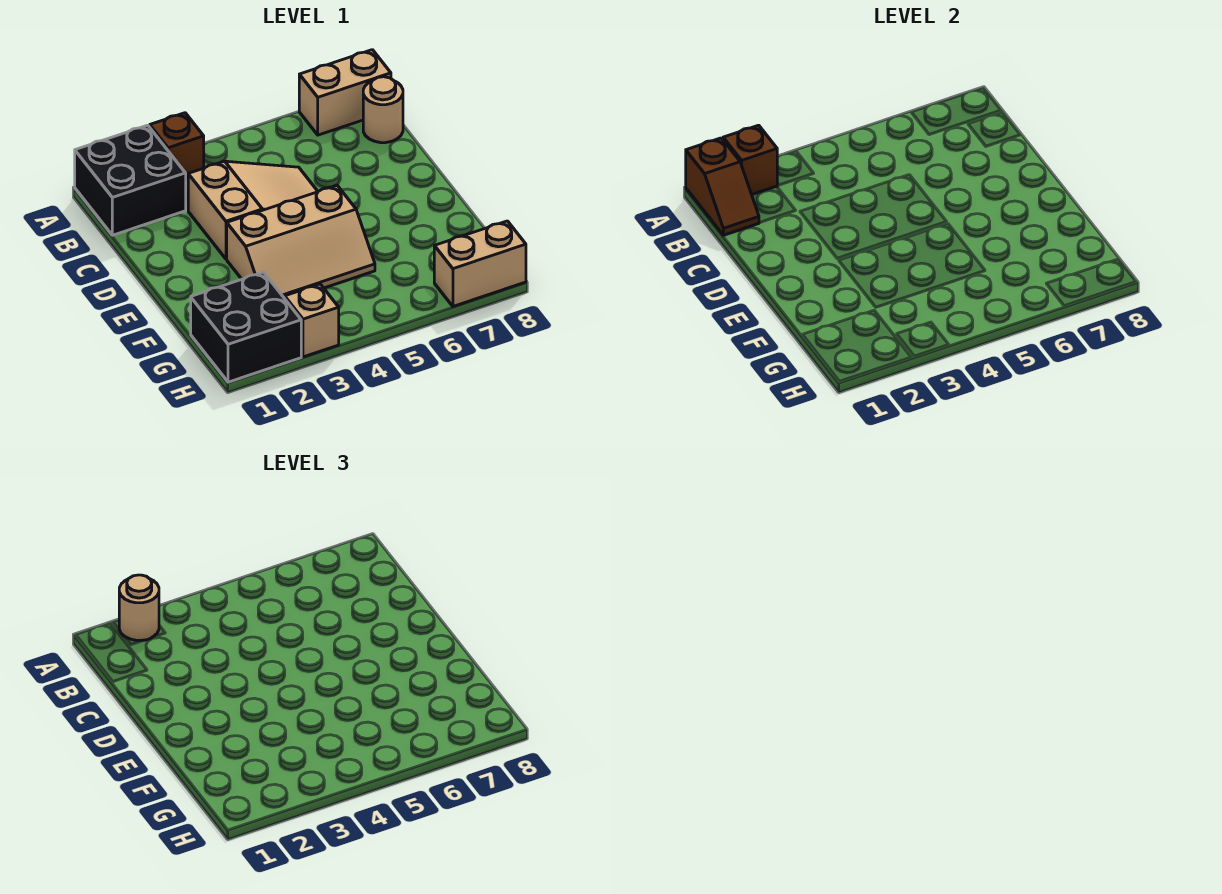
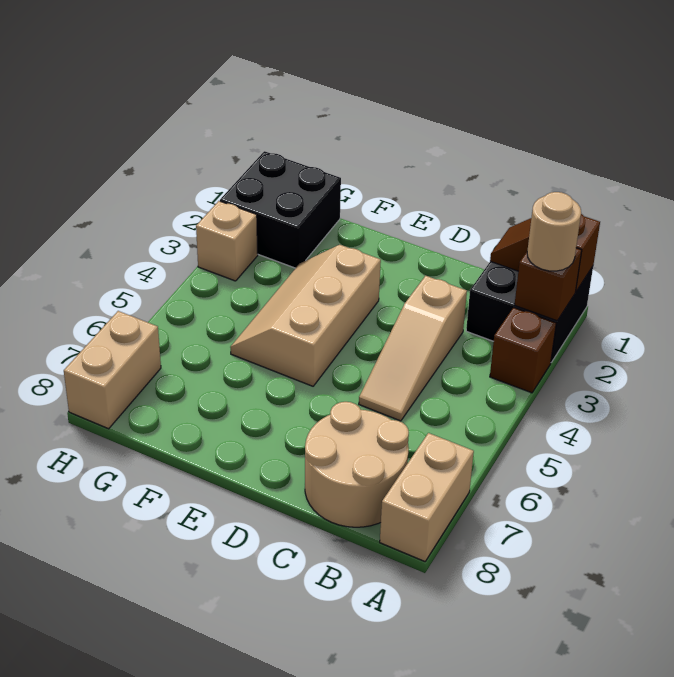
tan 1x1 round brick [363,77,403,143] -> tan 2x2 round brick [305,402,409,527]
tan 2x3 slope [188,161,318,259] -> tan 1x3 slope [359,276,467,421]

